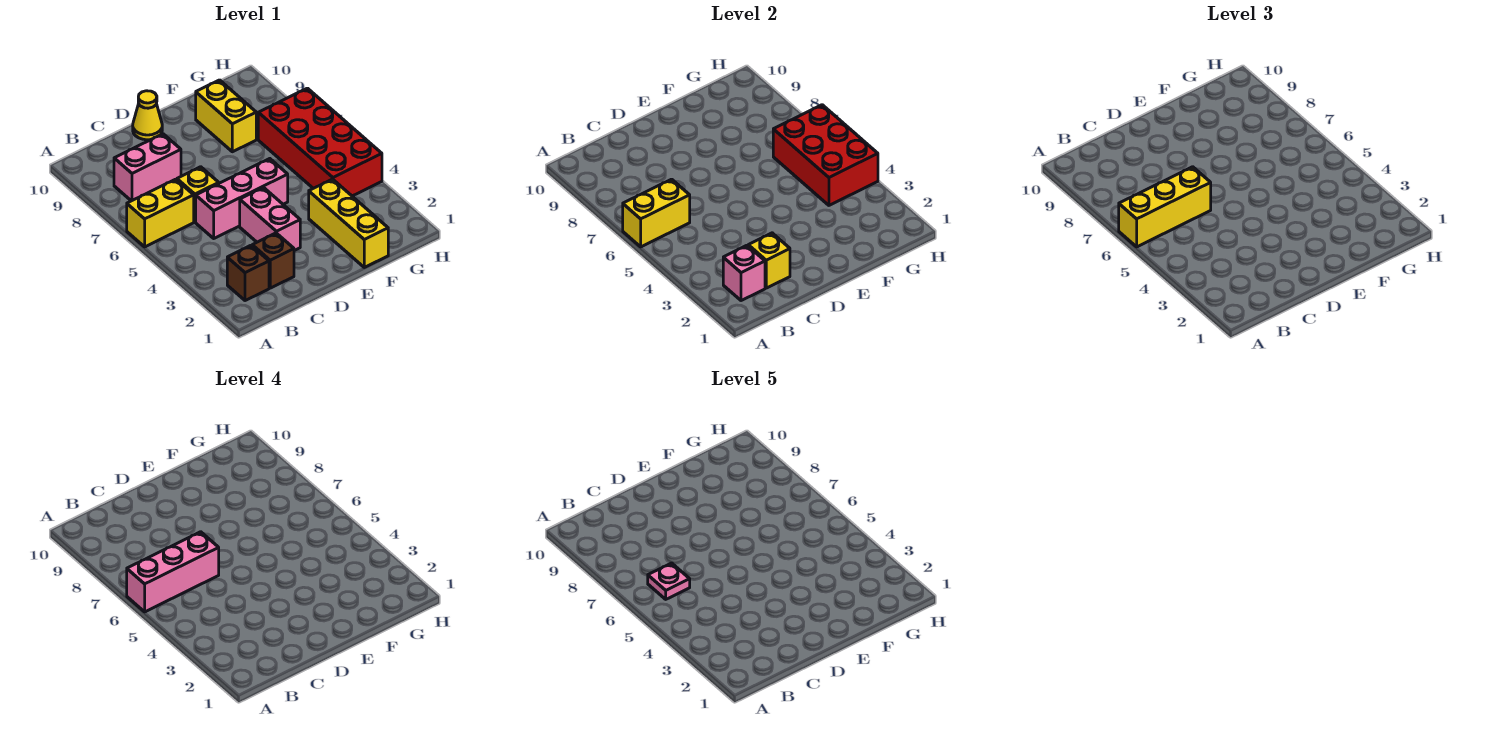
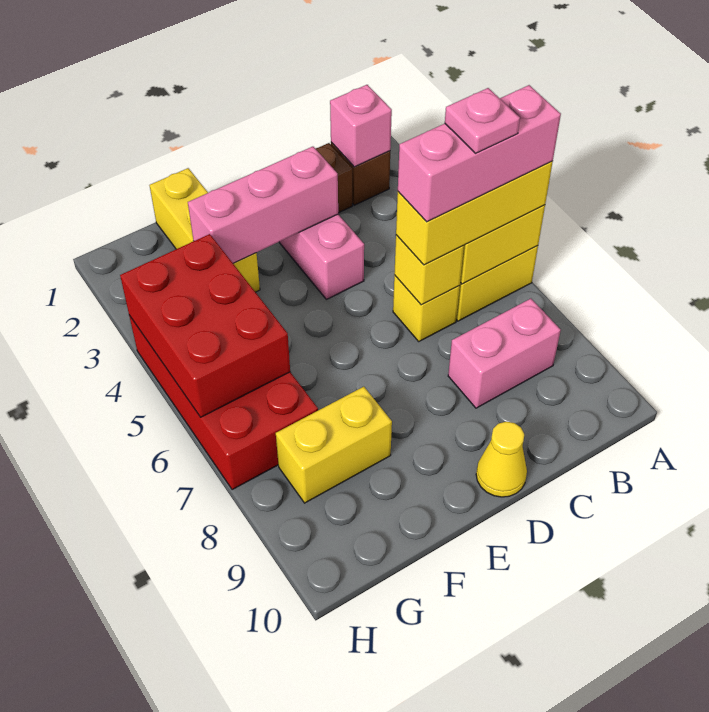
yellow 1x1 brick [748,233,790,288] -> yellow 1x1 brick moved to [394,235,464,305]
pink 1x3 brick [196,159,288,238] -> pink 1x3 brick moved to [188,147,338,263]
yellow 1x2 brick [196,80,256,152] -> yellow 1x2 brick turned to [276,387,392,503]

